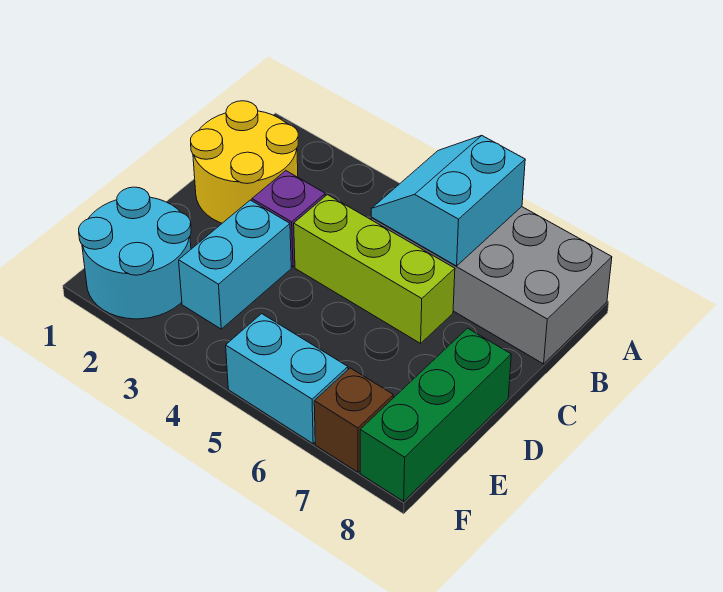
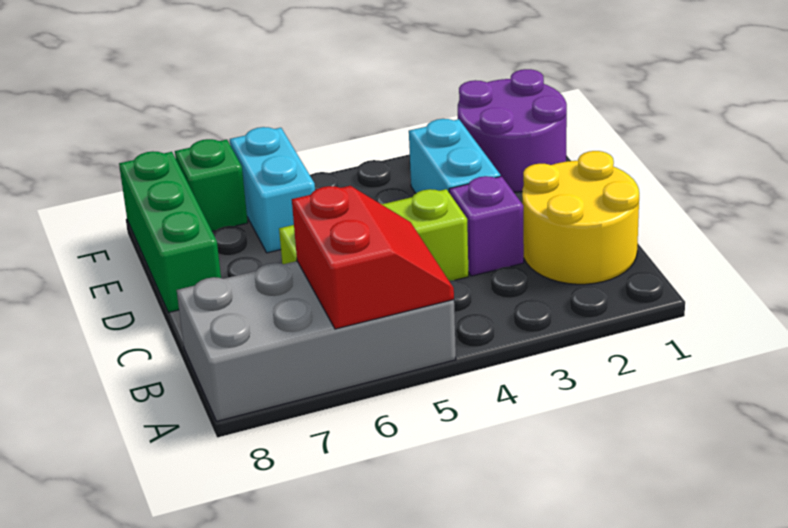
cyan 2x2 slope [371,136,525,266] -> red 2x2 slope [292,186,454,329]
cyan 2x2 round brick [79,187,191,319] -> purple 2x2 round brick [458,69,567,192]
cyan 1x2 brick [226,314,348,444] -> cyan 1x2 brick turned to [230,127,315,253]
brown 1x1 brick [314,368,393,472] -> green 1x1 brick [175,139,248,231]

